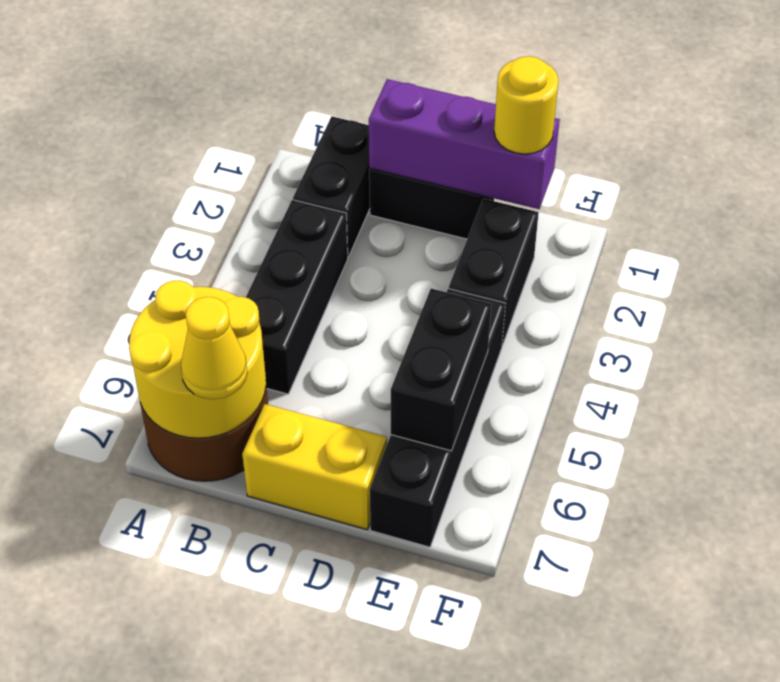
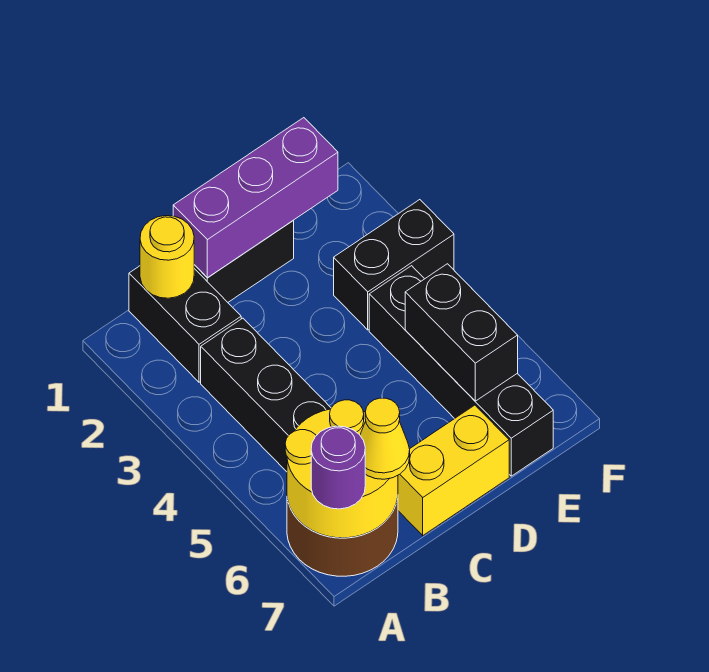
none -> purple 1x1 round brick [311,426,365,509]
yellow 1x1 round brick [494,56,559,154] -> yellow 1x1 round brick moved to [140,216,194,298]
black 1x2 brick [449,199,539,345] -> black 1x2 brick turned to [334,200,454,330]

